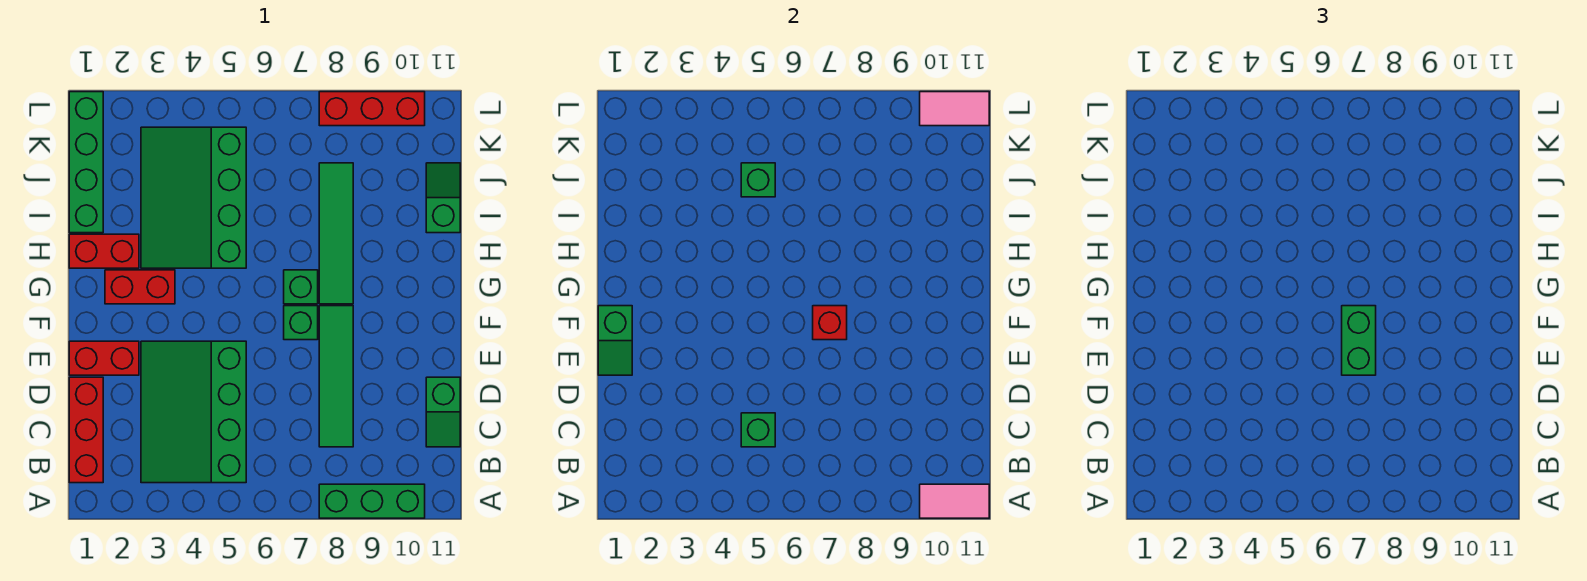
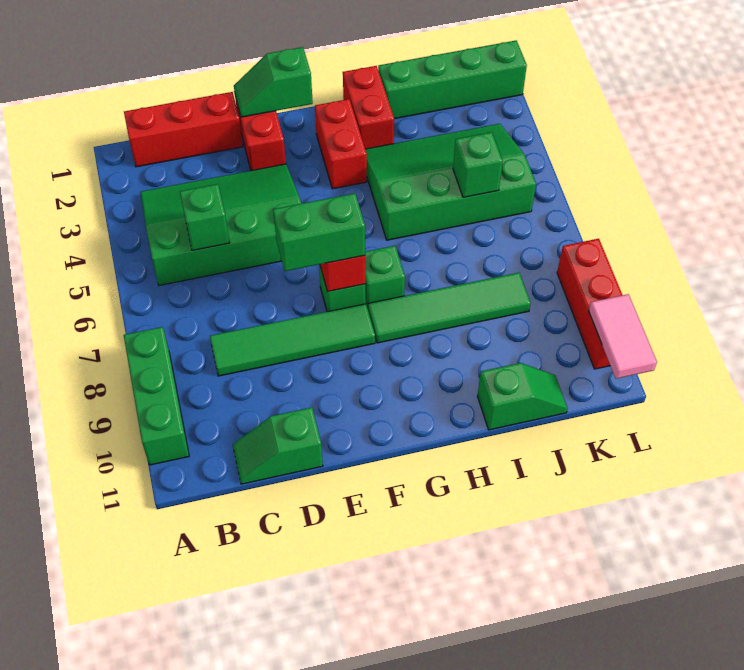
pink 1x2 tile [920,484,989,518] -> none

